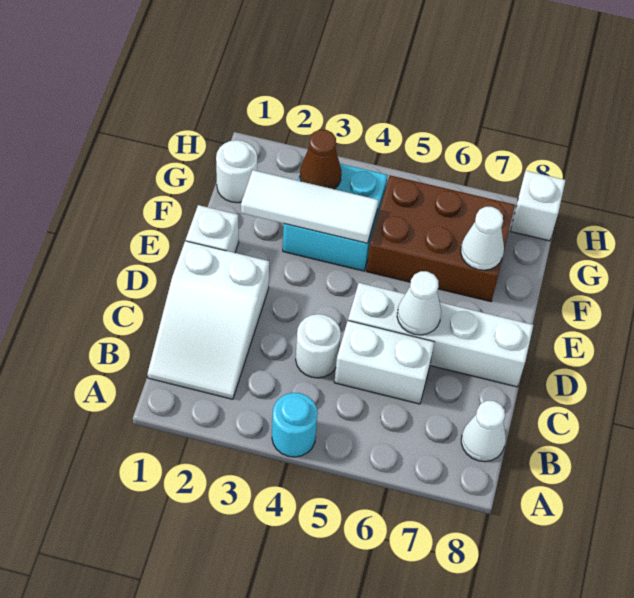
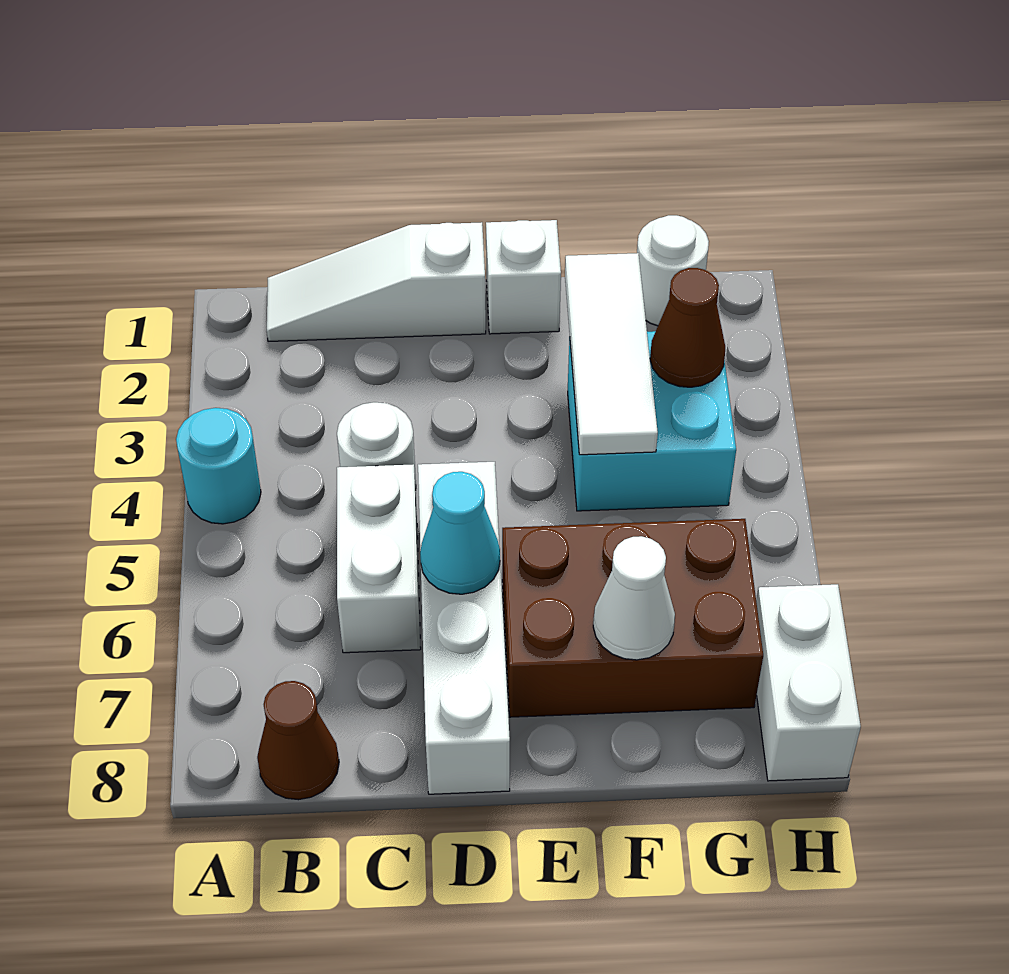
white 2x3 slope [147,241,269,399] -> white 1x3 slope [267,222,486,342]
white 1x1 cone [461,401,506,462] -> brown 1x1 cone [257,681,339,800]
white 1x1 cone [397,271,441,335] -> cyan 1x1 cone [420,472,500,594]
brown 2x3 brick [366,175,515,302] -> brown 2x3 brick turned to [502,519,763,717]
white 1x1 brick [511,171,566,241] -> white 1x2 brick [756,584,861,781]

